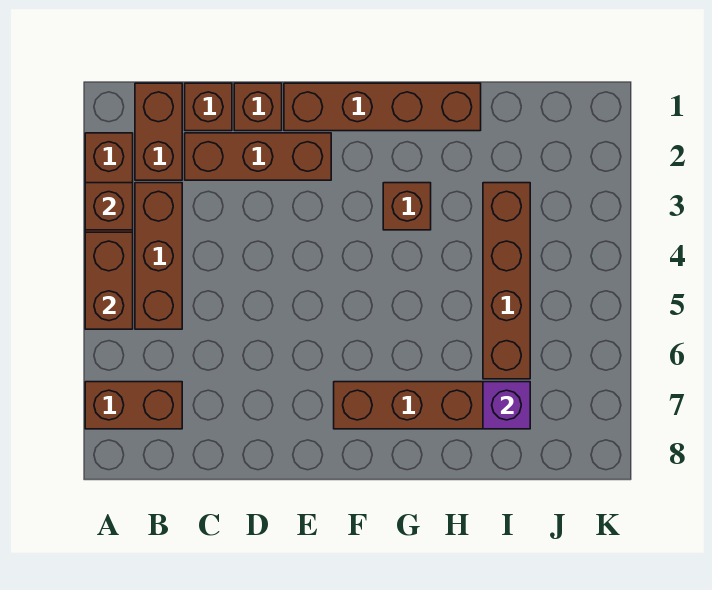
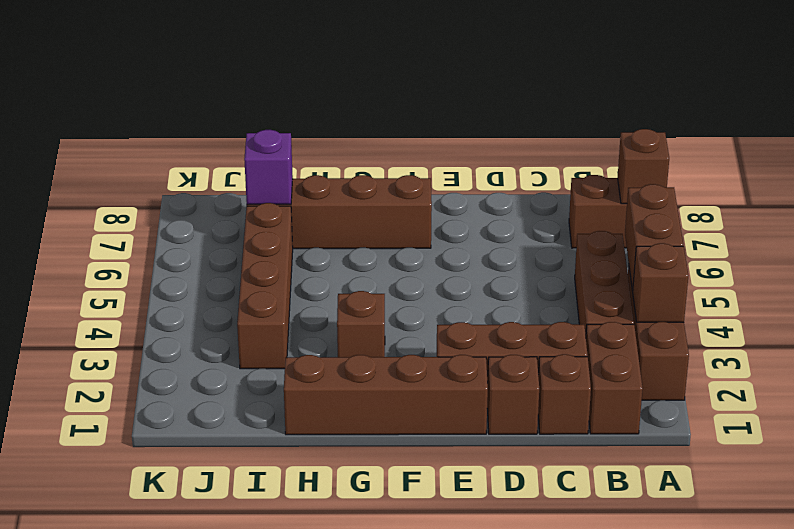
none -> brown 1x1 brick [618,129,669,204]

